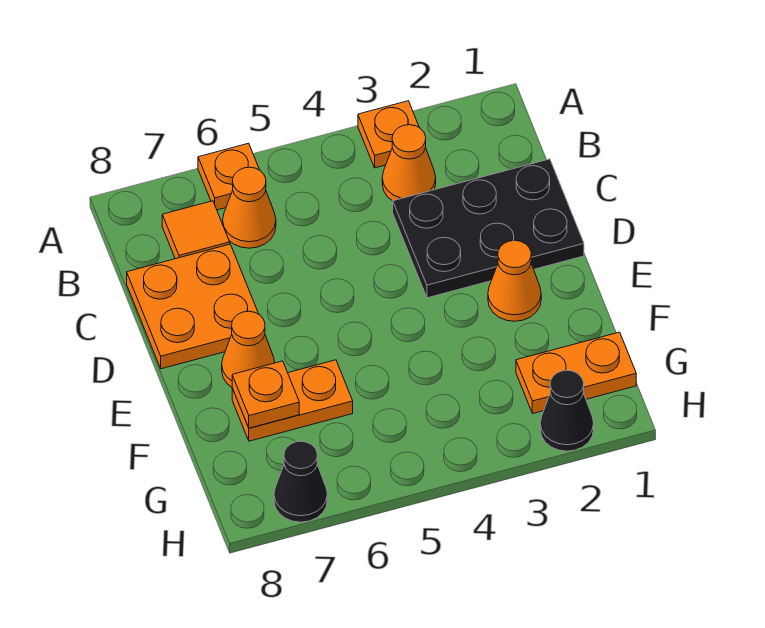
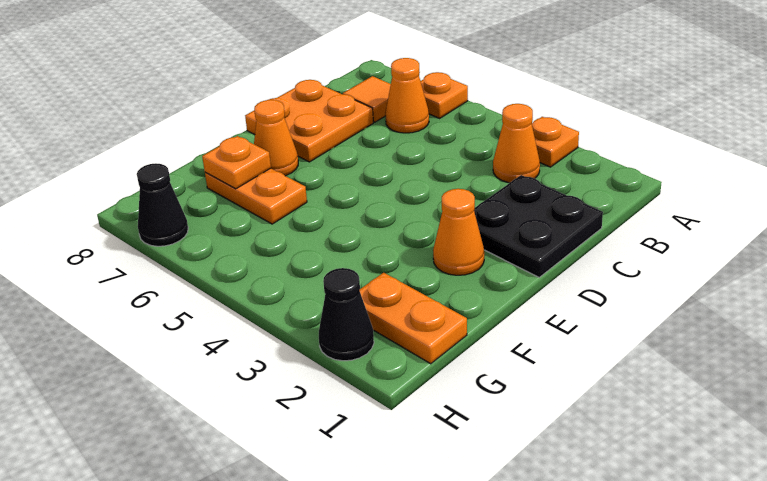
black 2x3 plate [393,159,584,298] -> black 2x2 plate [474,175,603,277]

